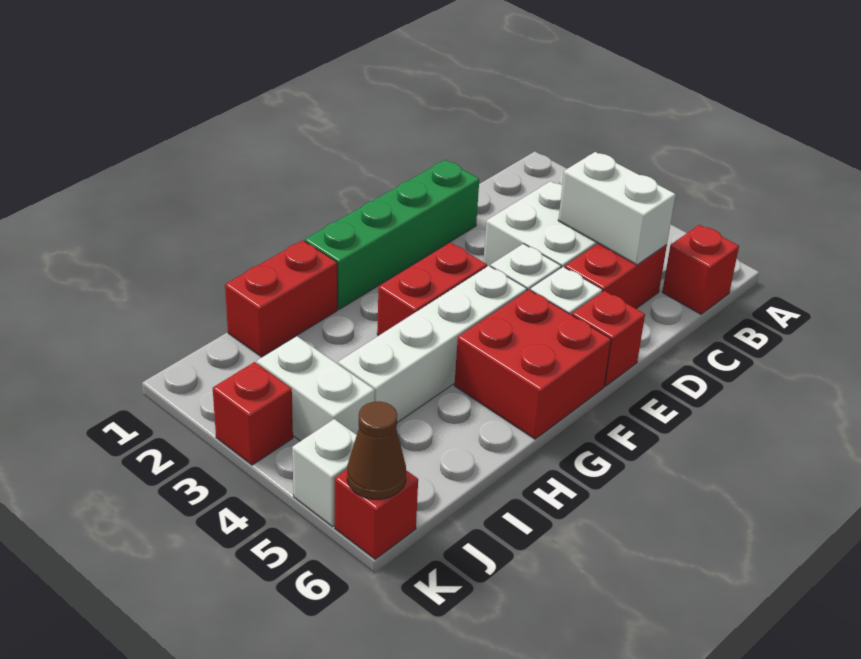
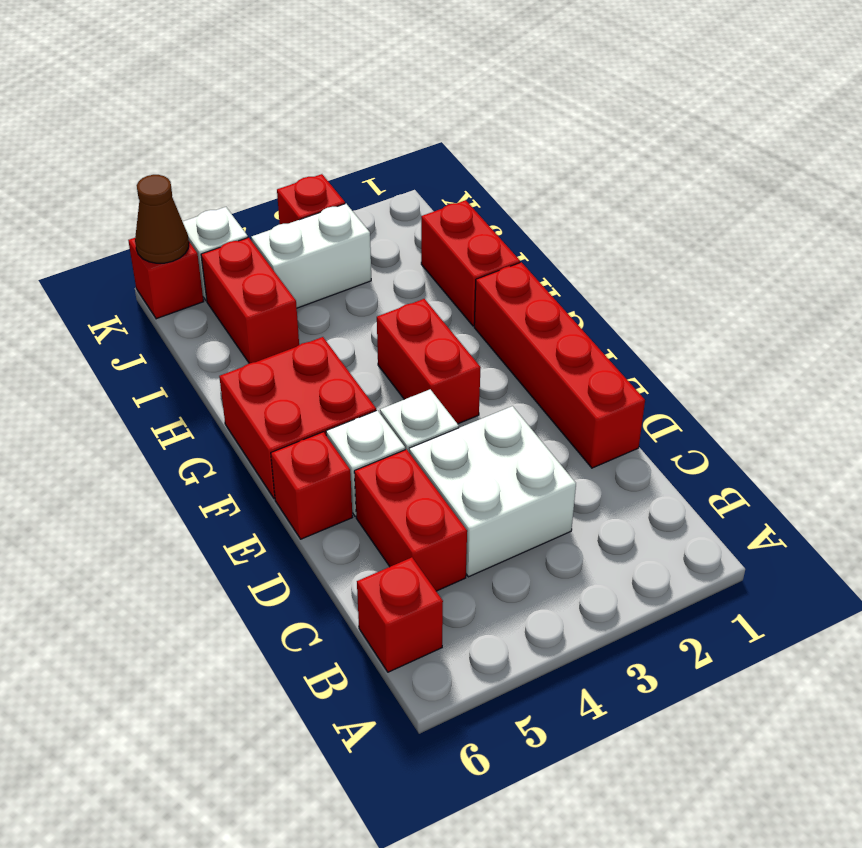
white 1x2 brick [558,152,676,265] -> none
green 1x4 brick [305,160,479,309] -> red 1x4 brick [474,262,645,468]
white 1x4 brick [338,266,527,423] -> none
none -> red 1x2 brick [201,237,299,363]

